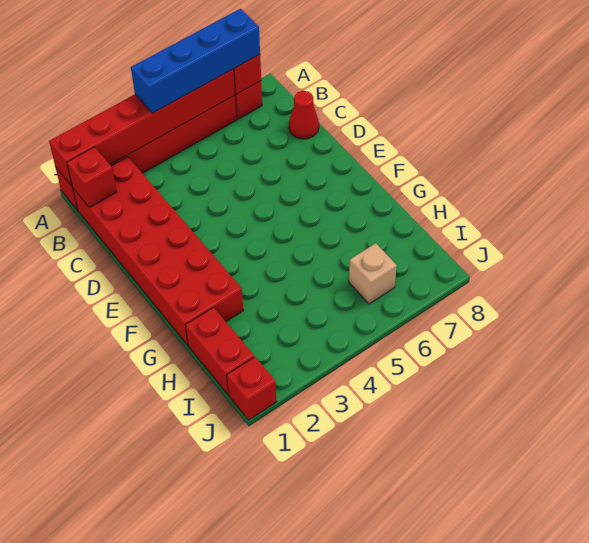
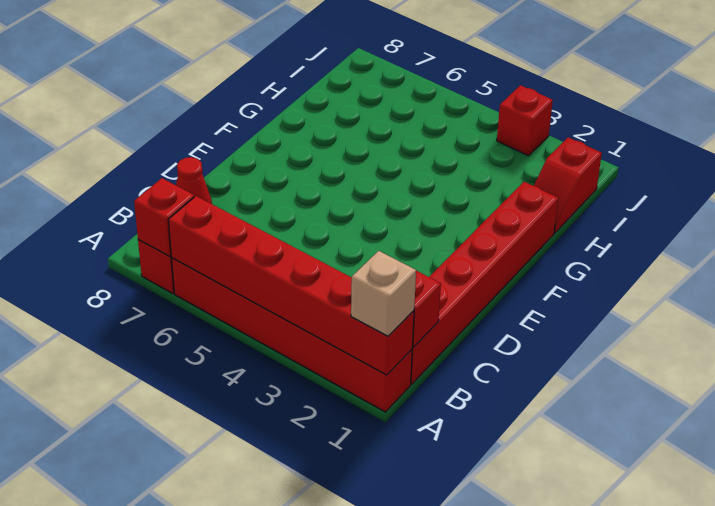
blue 1x4 brick [131,9,260,113] -> none
red 2x6 brick [73,157,243,345] -> red 1x6 brick [411,182,558,384]
red 1x2 brick [186,308,254,394] -> red 1x2 slope [534,137,602,233]
tan 1x1 brick [349,243,397,304] -> tan 1x1 brick moved to [351,251,416,336]
red 1x1 brick [227,357,277,420] -> red 1x1 brick moved to [497,85,553,156]

